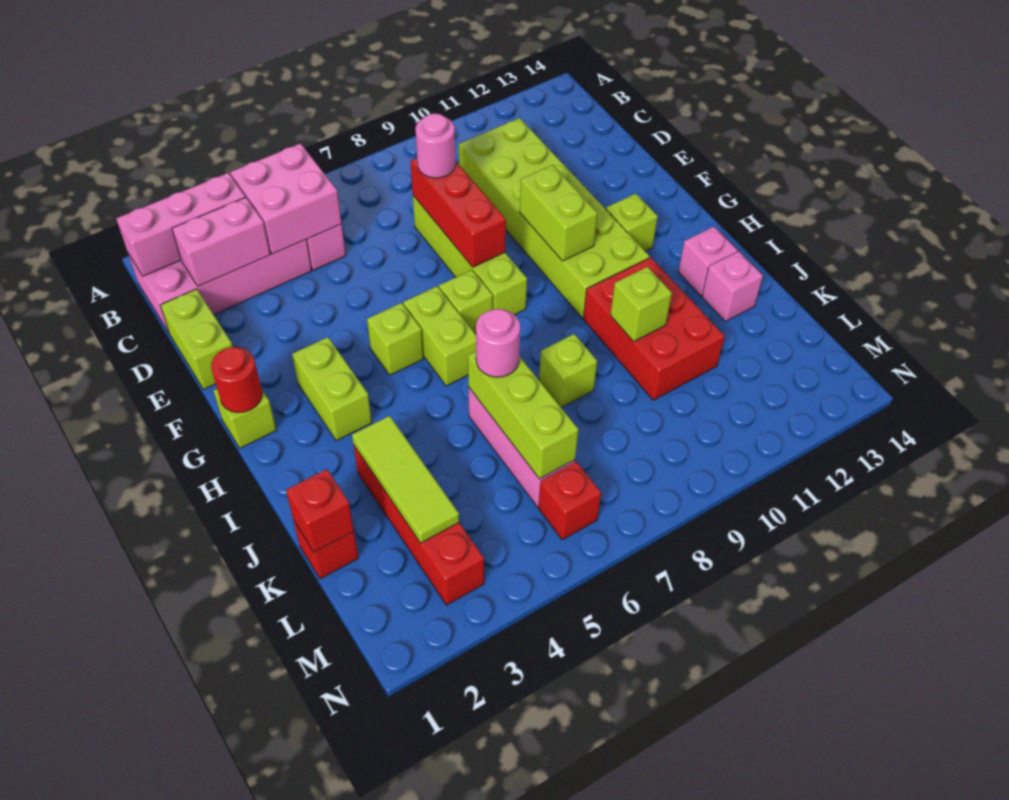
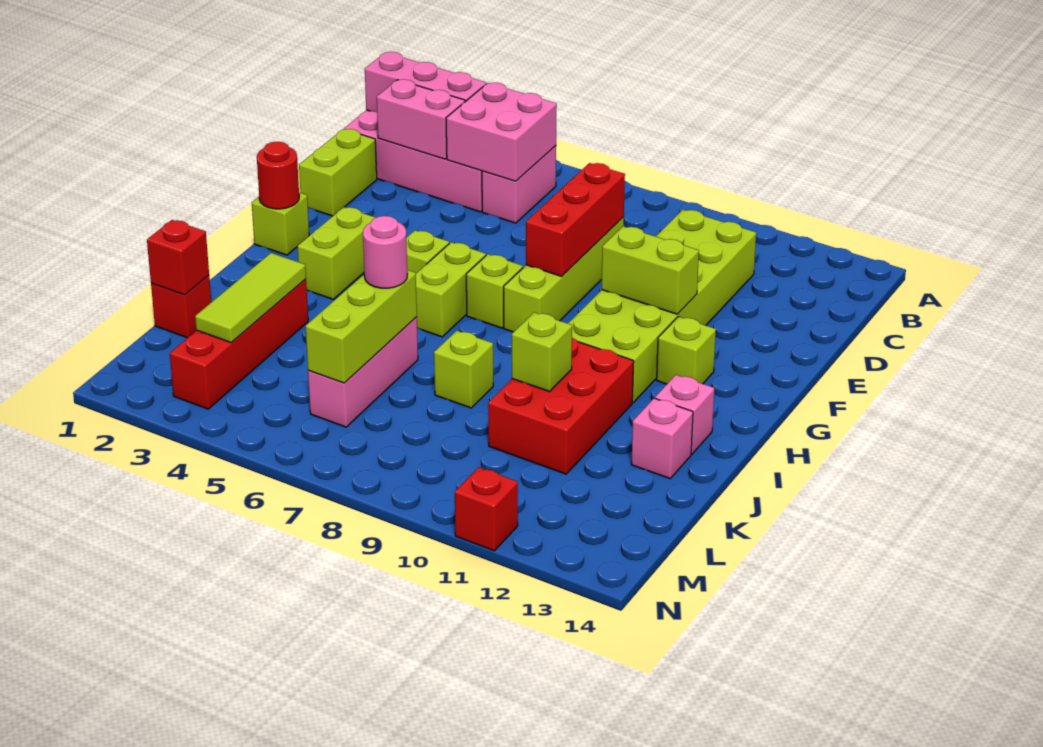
pink 1x1 round brick [415,113,456,178] -> none
lime 1x2 brick [520,165,597,261] -> lime 1x2 brick turned to [602,226,699,314]
red 1x1 brick [539,462,601,540] -> red 1x1 brick moved to [455,467,518,551]

